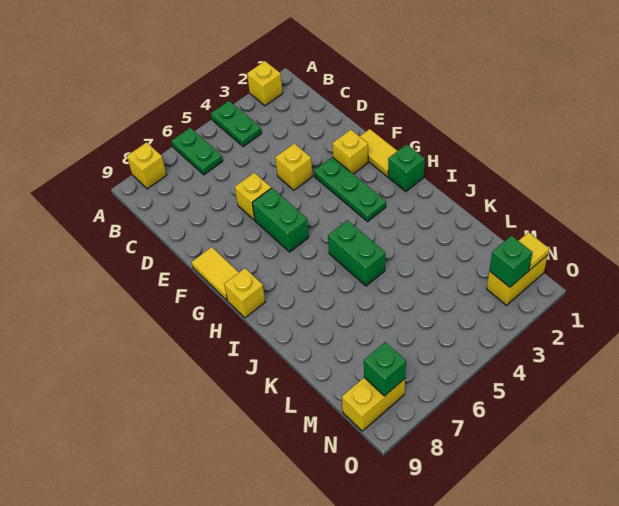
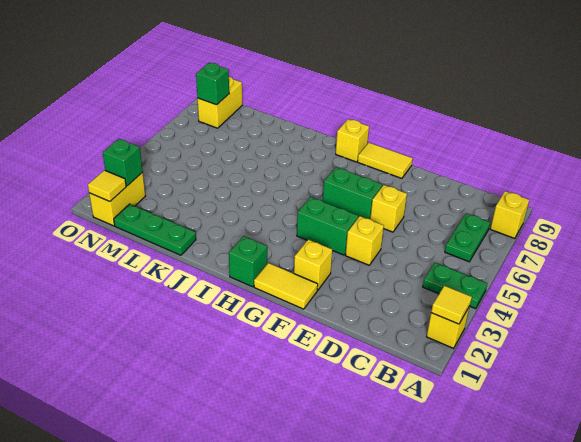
none -> yellow 1x1 tile [431,286,472,324]
green 1x2 plate [171,128,223,175] -> green 1x2 plate turned to [445,213,490,262]
green 1x3 plate [314,157,386,222] -> green 1x3 plate moved to [114,204,196,255]
green 1x2 brick [328,220,385,286] -> green 1x2 brick moved to [297,197,358,255]

